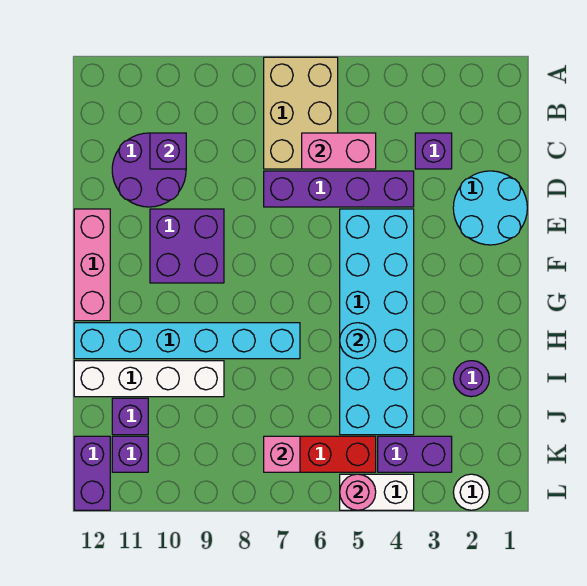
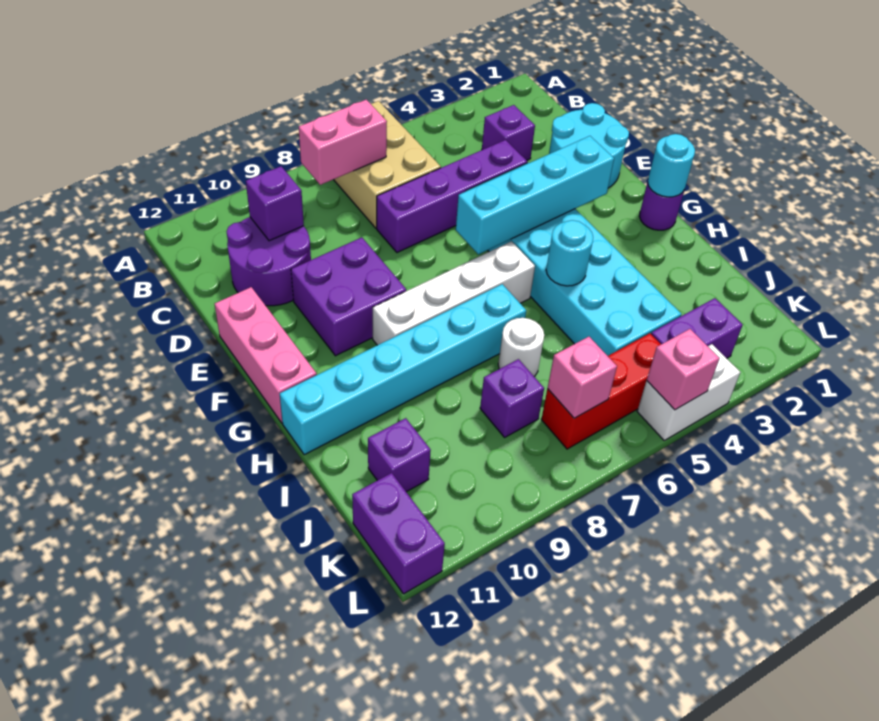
pink 1x2 brick [302,133,376,169] -> pink 1x2 brick moved to [299,100,387,185]
none -> cyan 1x4 brick [456,136,614,254]
none -> cyan 1x1 round brick [648,134,695,197]
purple 1x1 round brick [453,361,489,397] -> purple 1x1 round brick moved to [639,182,684,230]
white 1x4 brick [74,361,224,397] -> white 1x4 brick moved to [373,241,535,345]
purple 1x1 brick [112,436,148,472] -> purple 1x1 brick moved to [480,359,544,437]
white 1x1 round brick [453,474,489,510] -> white 1x1 round brick moved to [498,318,544,376]
pink 1x1 round brick [340,474,376,510] -> pink 1x1 brick [647,329,719,410]

